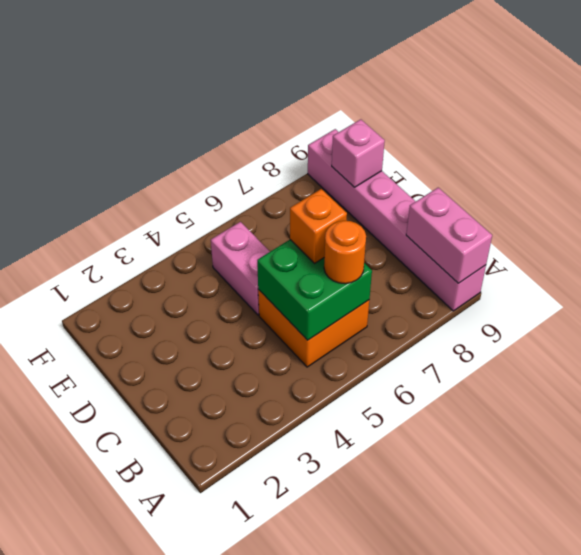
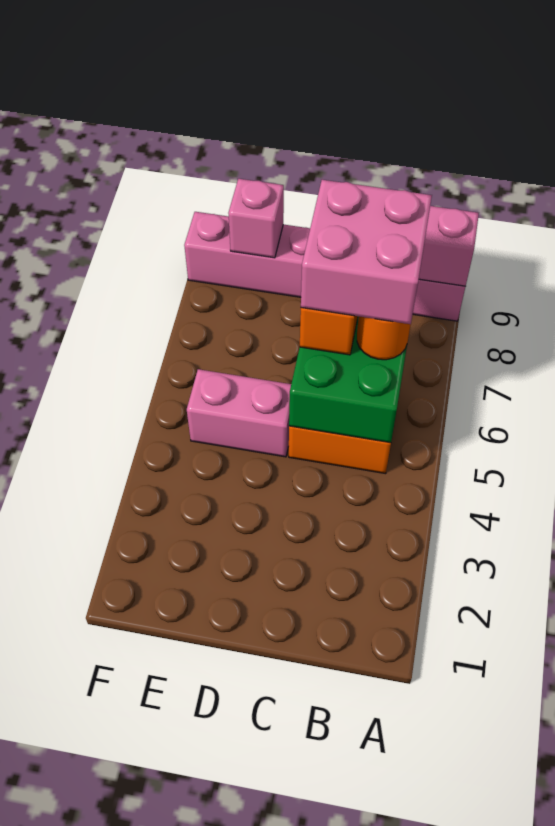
none -> pink 2x2 brick [301,180,432,324]

